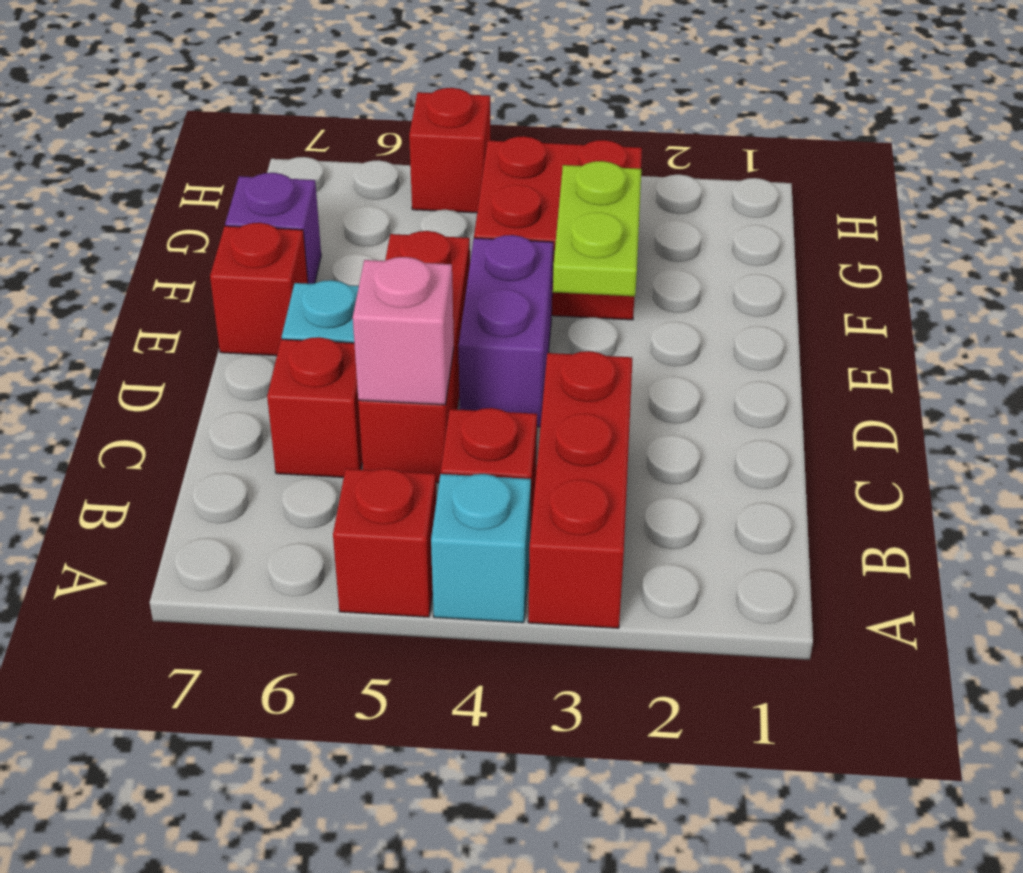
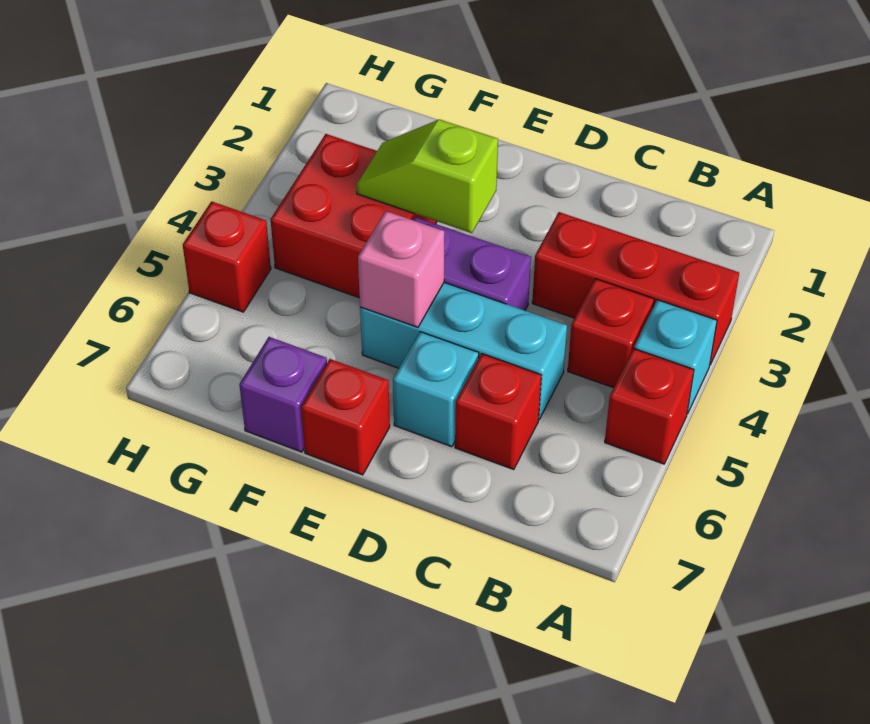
red 1x3 brick [358,231,470,483] -> cyan 1x3 brick [360,283,567,419]
pink 1x1 brick [353,257,454,405] -> pink 1x1 brick moved to [358,211,444,327]
lime 1x2 plate [553,161,641,296] -> lime 1x2 slope [356,119,498,233]

